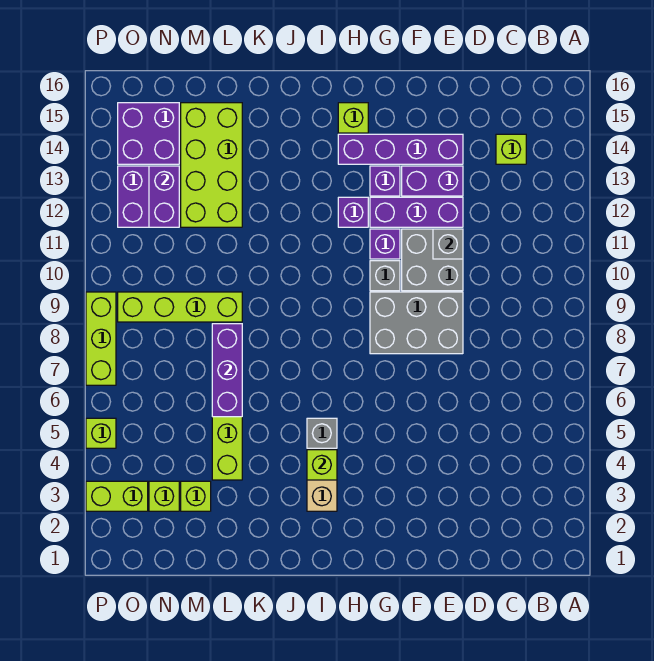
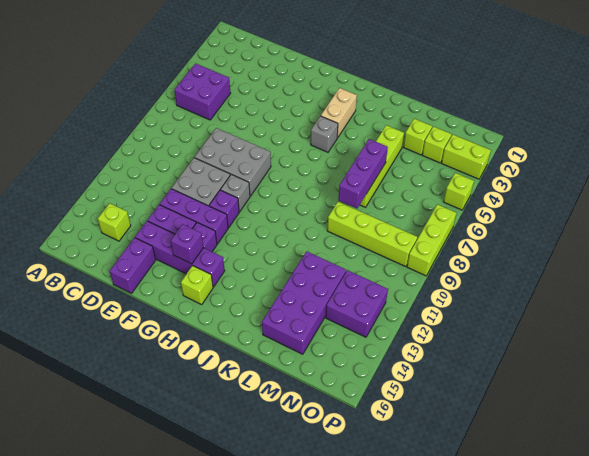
grey 1x1 brick [433,229,463,259] -> none
purple 1x1 brick [338,197,368,227] -> purple 1x1 brick moved to [171,224,203,264]
lime 1x1 brick [307,450,337,480] -> none
lime 2x4 brick [181,103,242,227] -> purple 2x4 brick [262,251,346,354]
purple 1x2 brick [149,166,179,227] -> purple 1x2 brick moved to [110,238,156,293]
purple 2x2 brick [118,103,179,164] -> purple 2x2 brick moved to [174,64,231,120]

